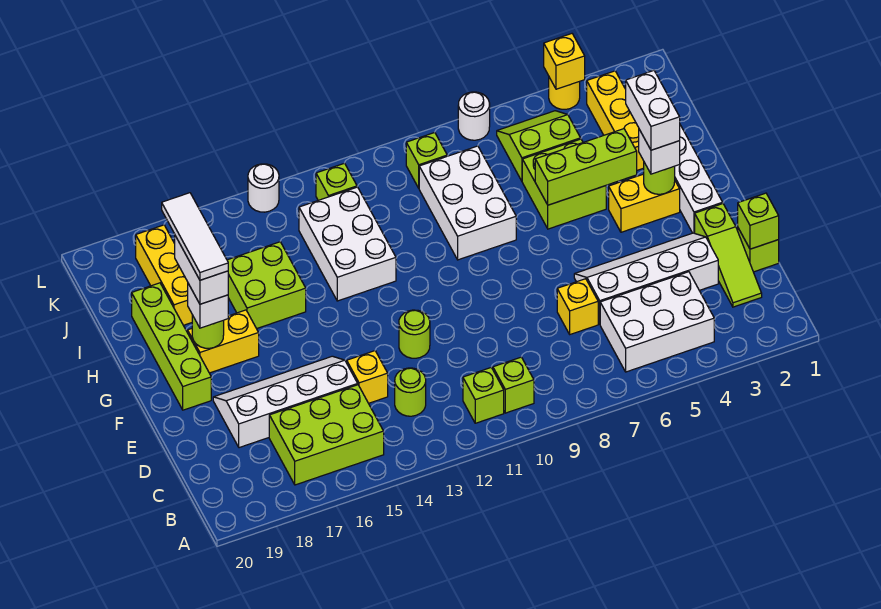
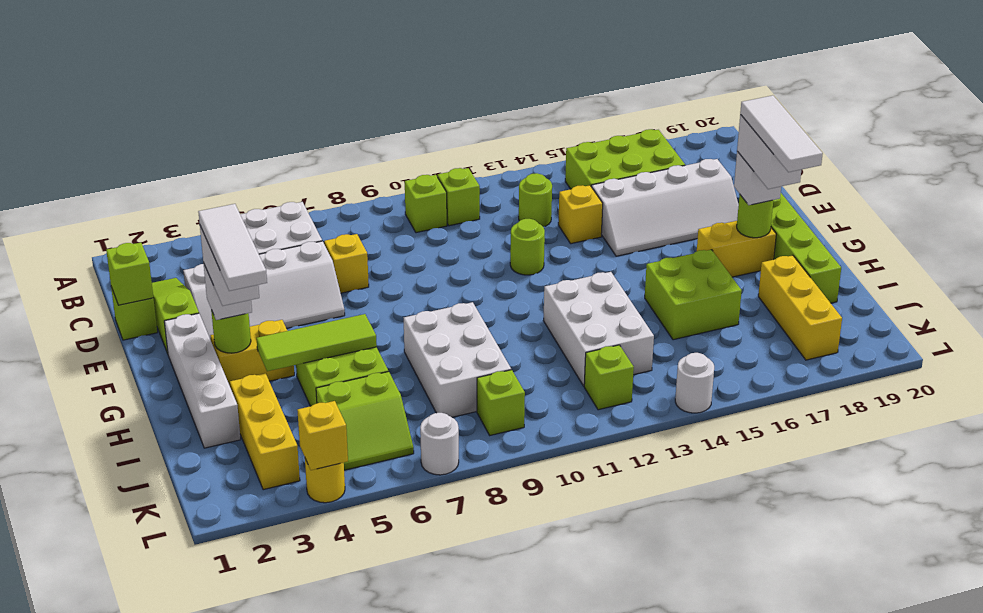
none -> white 1x3 tile [198,204,267,291]
lime 1x3 brick [535,129,637,205] -> lime 1x3 tile [256,314,377,371]

